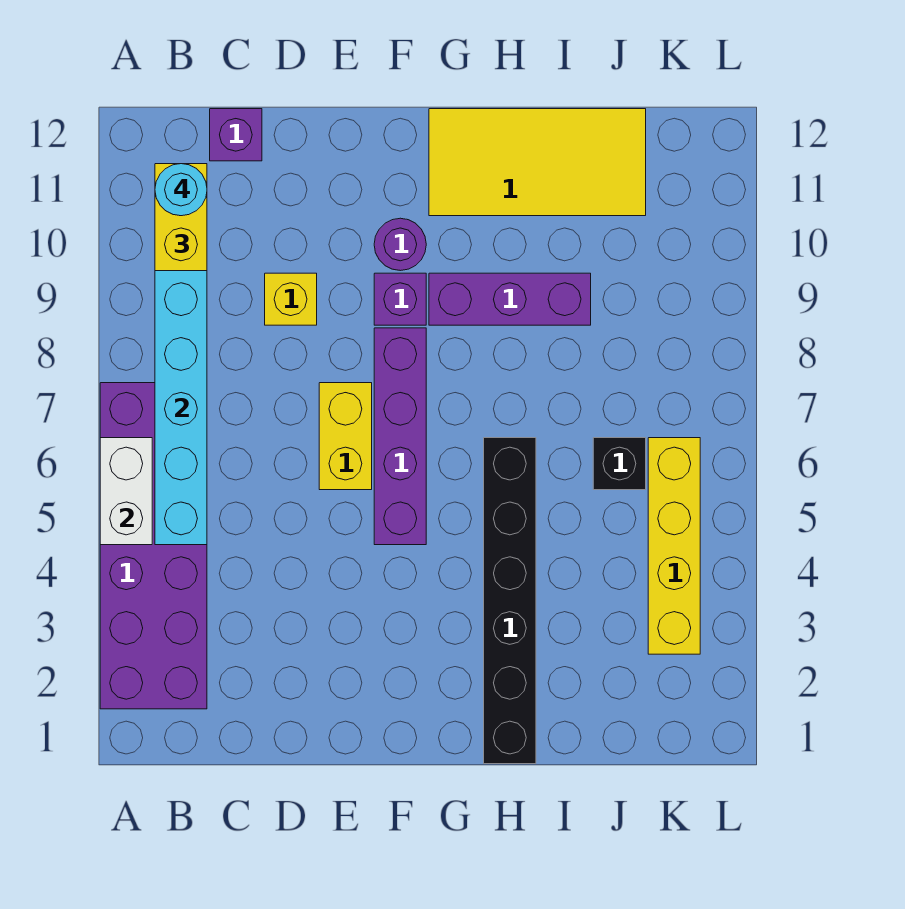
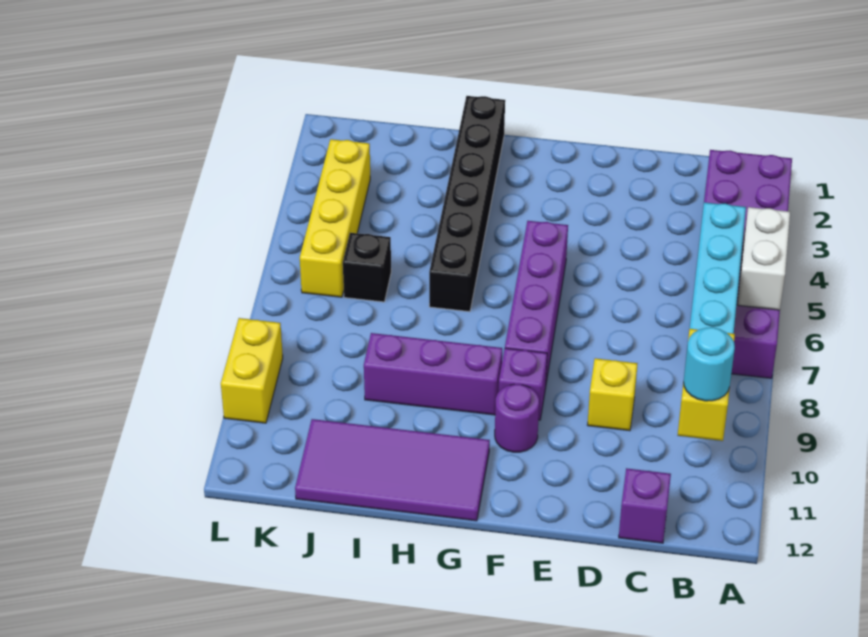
yellow 1x2 brick [319,383,372,490] -> yellow 1x2 brick moved to [221,318,283,423]
yellow 2x4 tile [429,109,646,216] -> purple 2x4 tile [295,419,490,521]

